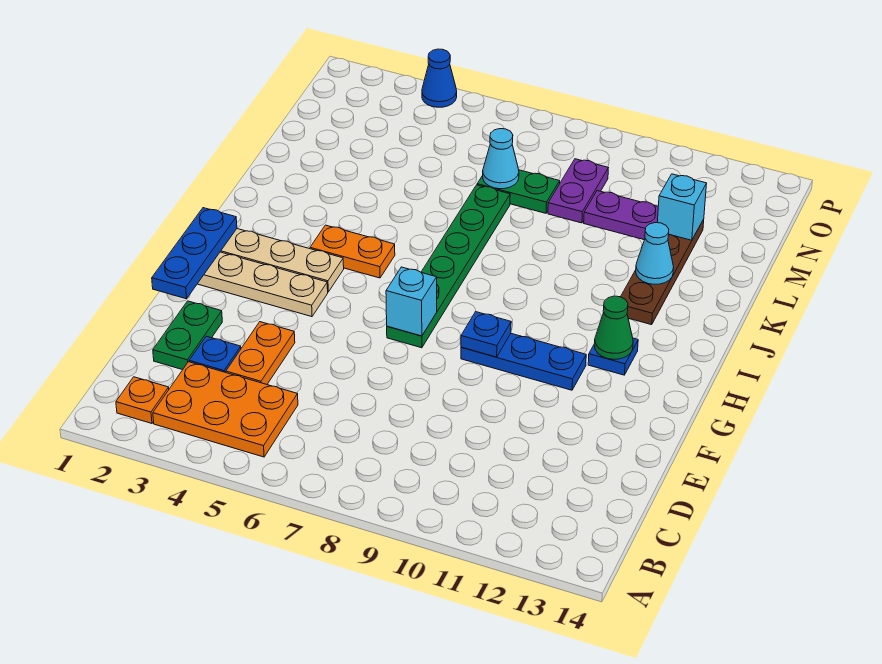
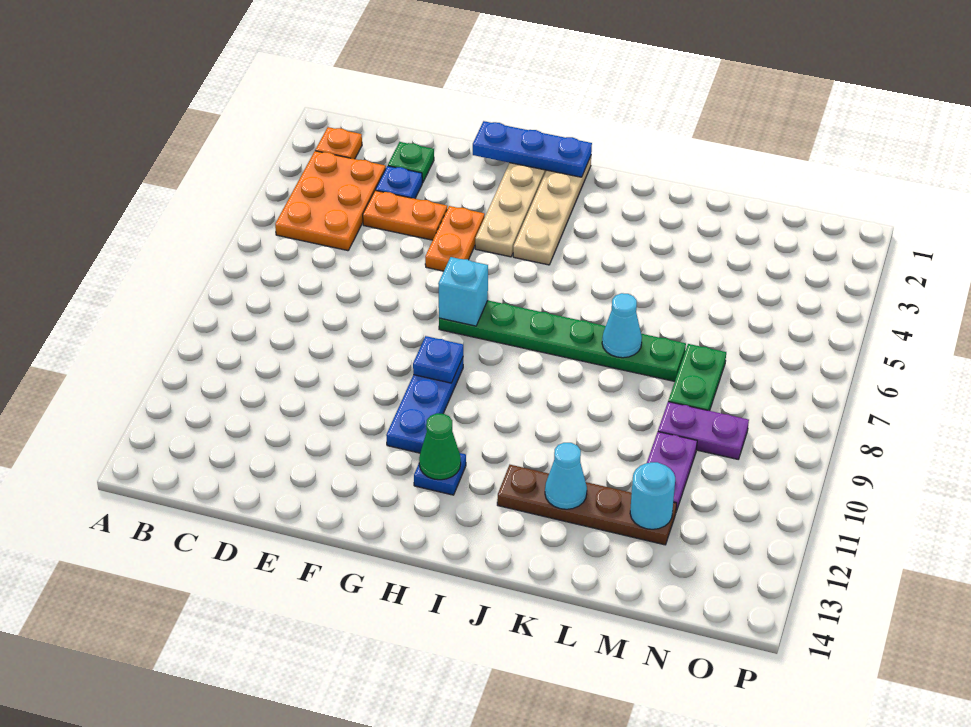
green 1x2 plate [153,301,222,370] -> green 1x1 plate [388,142,434,183]
orange 1x2 plate [310,225,395,278] -> orange 1x2 plate moved to [425,206,485,271]
cyan 1x1 cone [483,129,519,189] -> cyan 1x1 cone moved to [602,293,642,358]
cyan 1x1 brick [657,174,707,240] -> cyan 1x1 round brick [630,462,675,529]
blue 1x1 cone [422,49,457,107] -> none

